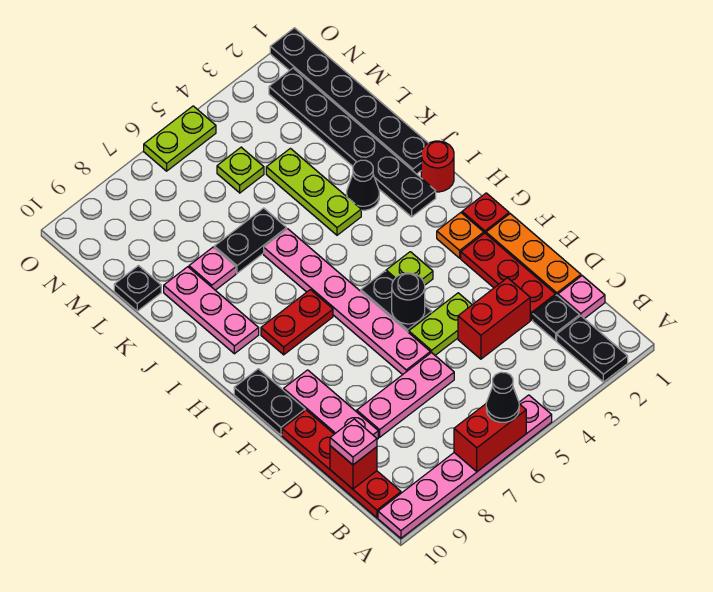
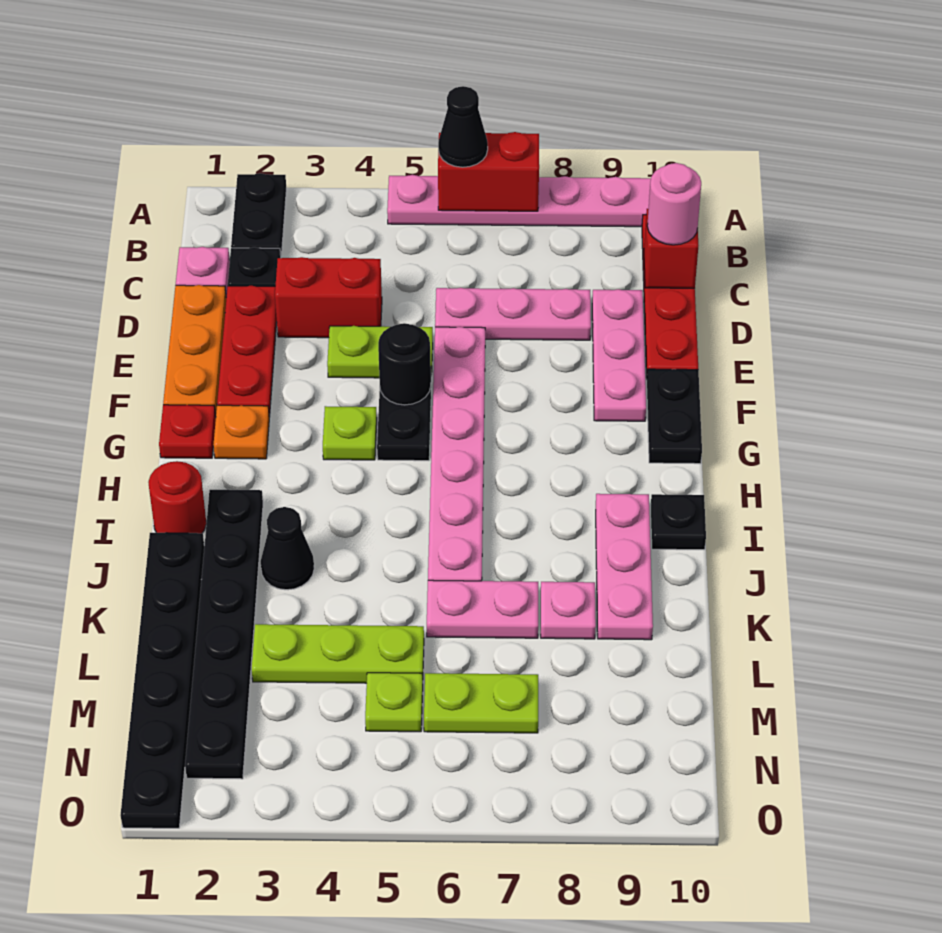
pink 1x1 plate [330,419,377,465] -> pink 1x1 round brick [647,163,701,245]
red 1x2 plate [261,290,333,355] -> none
lime 1x3 plate [266,148,361,235] -> lime 1x3 plate turned to [252,624,424,683]
black 1x2 plate [214,208,287,273] -> pink 1x2 plate [427,580,538,638]
black 1x1 plate [114,266,161,311] -> black 1x1 plate moved to [651,494,706,550]
lime 1x2 plate [144,106,216,171] -> lime 1x2 plate moved to [424,673,538,733]

